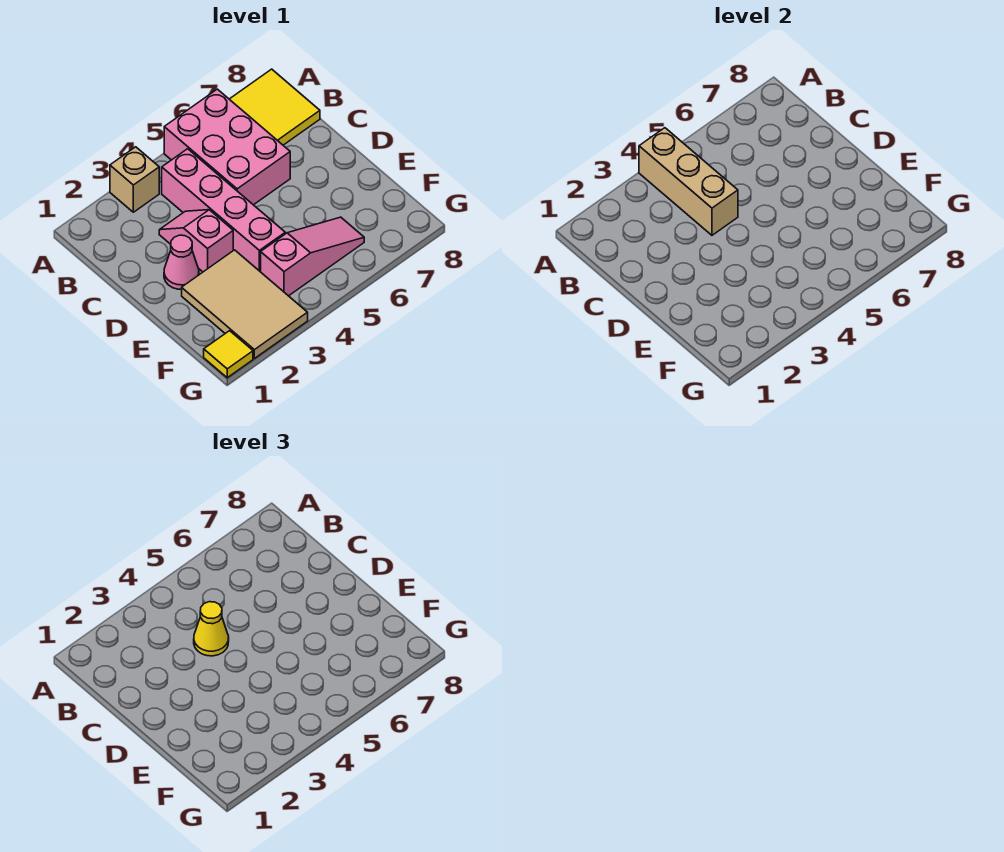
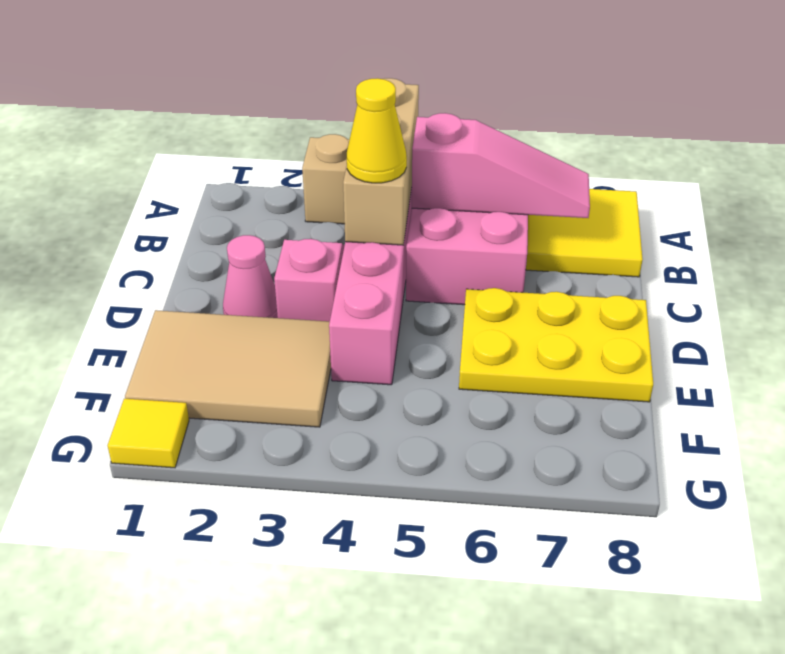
none -> yellow 2x3 plate [459,288,653,402]
tan 2x3 tile [182,250,308,358] -> tan 2x3 tile turned to [125,310,331,427]
pink 1x3 slope [261,217,364,296] -> pink 1x3 slope moved to [411,113,590,218]

